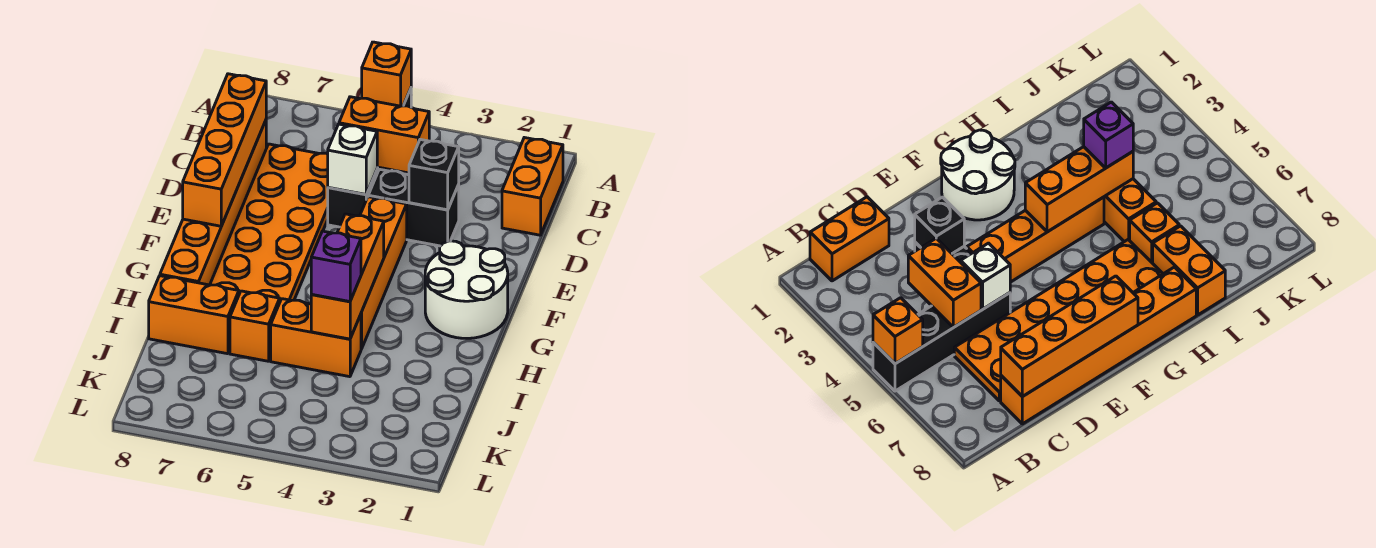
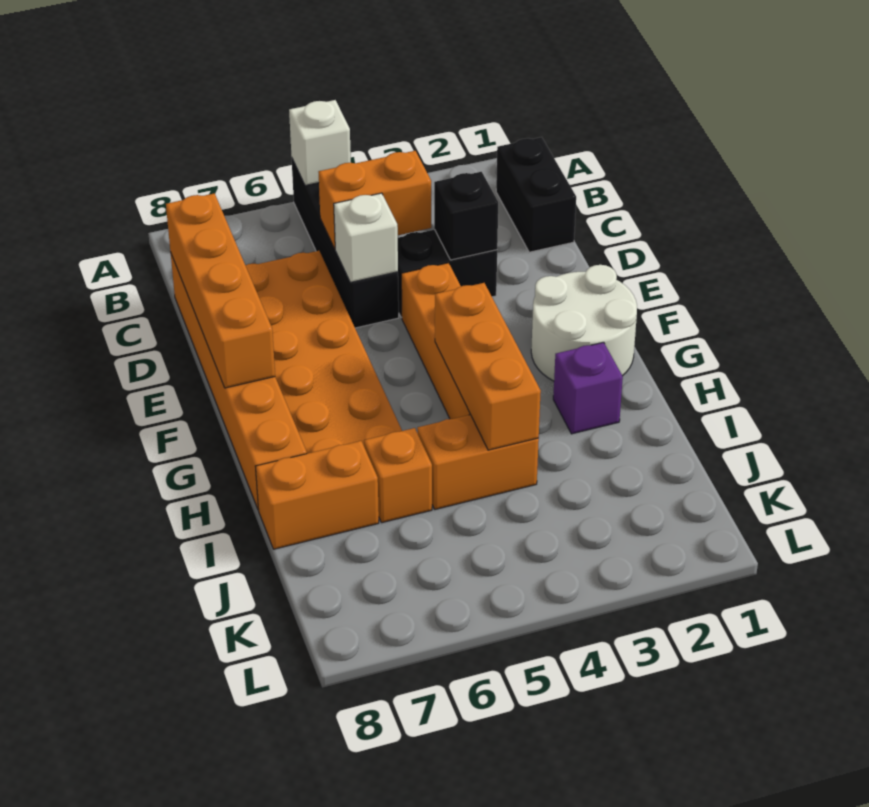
orange 1x1 brick [362,42,411,106] -> white 1x1 brick [289,100,351,186]
orange 1x2 brick [502,138,563,235] -> black 1x2 brick [496,137,576,252]
purple 1x1 brick [311,231,361,302] -> purple 1x1 brick moved to [553,342,623,434]

